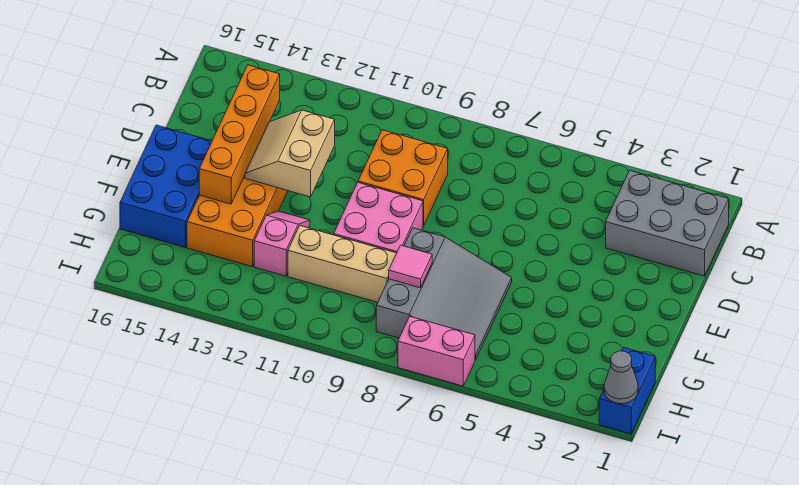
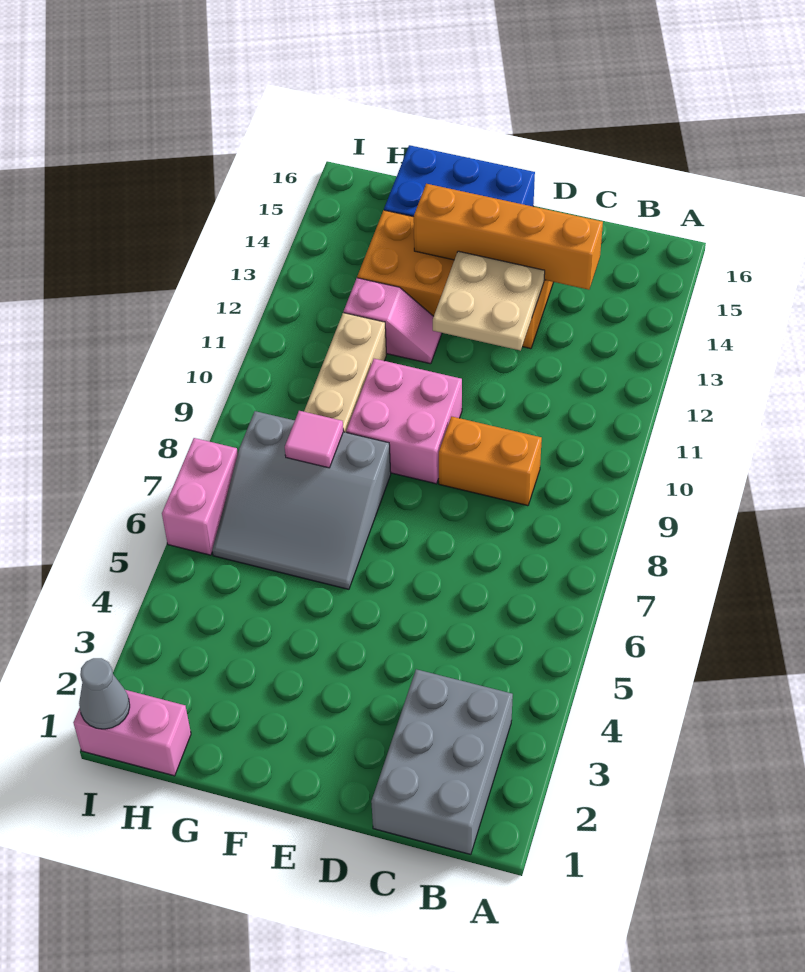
orange 2x2 brick [358,130,448,226] -> orange 1x2 brick [439,416,542,506]
tan 2x2 slope [245,110,335,197] -> tan 2x2 plate [433,251,545,351]
blue 1x2 brick [599,347,655,434] -> pink 1x2 brick [73,690,191,776]

